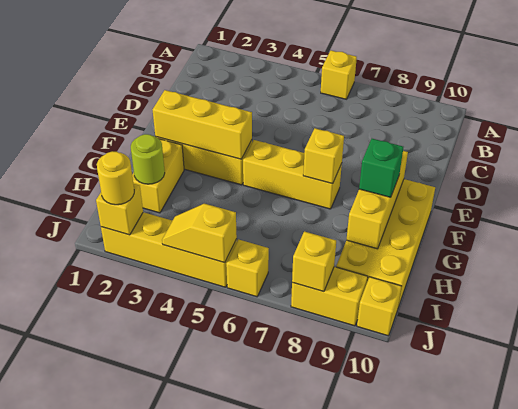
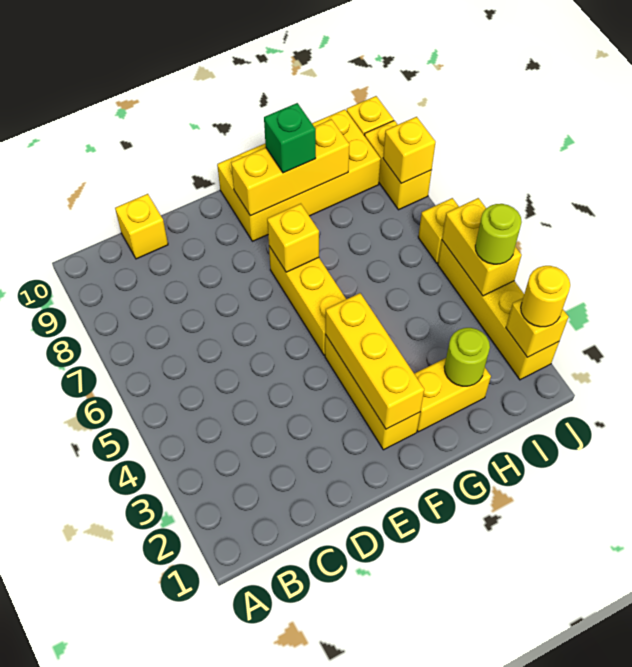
yellow 1x1 brick [321,50,357,99] -> yellow 1x1 brick moved to [115,194,168,259]
yellow 1x2 slope [162,203,237,263] -> yellow 1x2 brick [442,198,521,296]
none -> lime 1x1 round brick [475,204,522,264]

